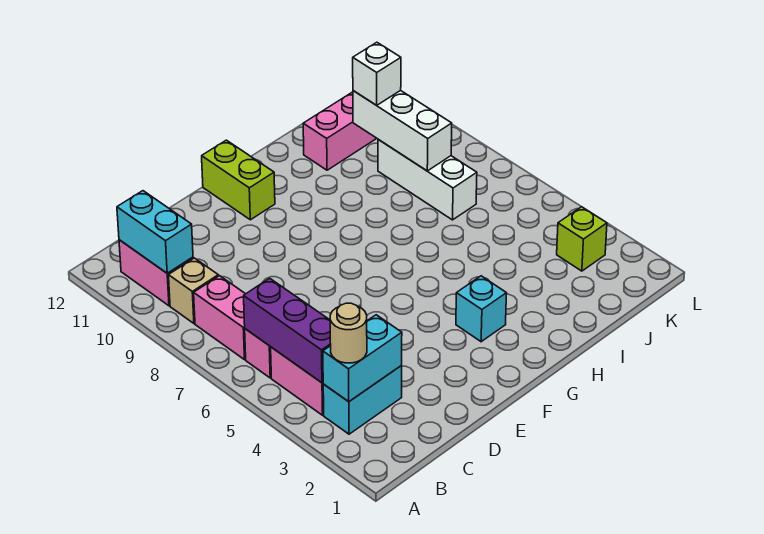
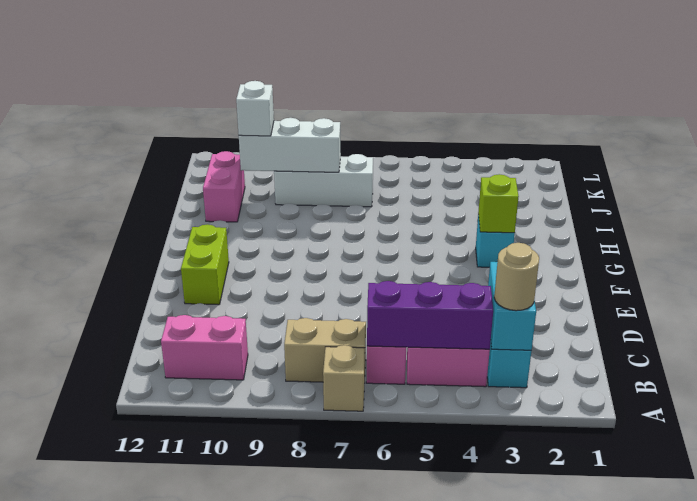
pink 1x2 brick [194,276,246,360] -> tan 1x2 brick [284,318,366,382]
tan 1x1 brick [169,258,218,323] -> tan 1x1 brick moved to [323,345,365,411]
cyan 1x2 brick [117,191,193,273] -> none
lime 1x2 brick [202,140,275,220] -> lime 1x2 brick turned to [181,224,229,305]
lime 1x1 brick [557,207,607,271] -> lime 1x1 brick moved to [478,174,519,233]

